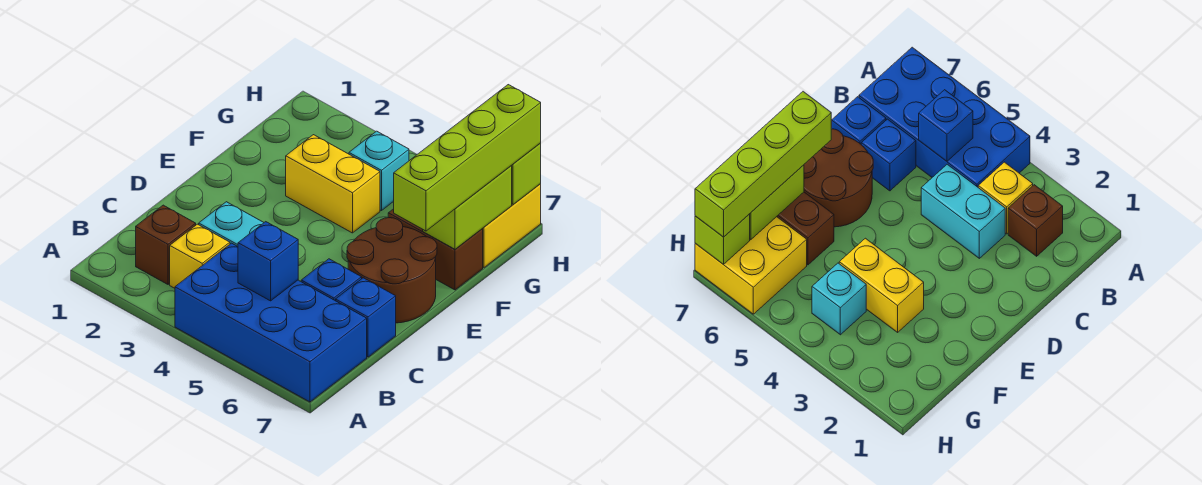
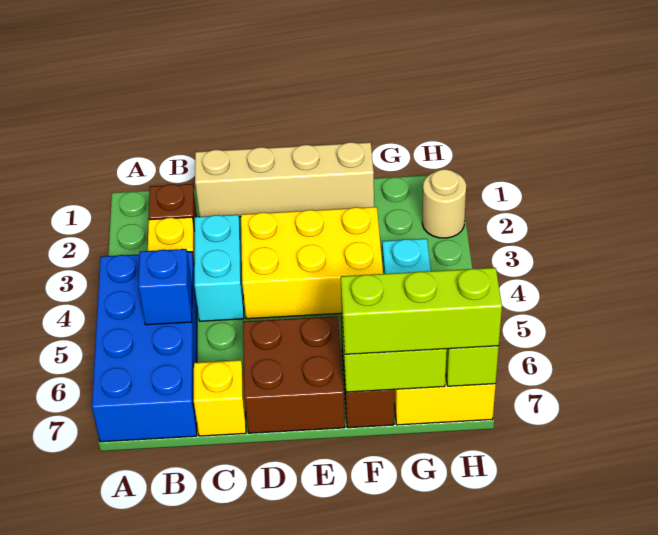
none -> tan 1x4 brick [195,142,374,217]
blue 1x1 brick [301,259,362,301] -> none
blue 1x1 brick [336,278,396,357] -> yellow 1x1 brick [194,360,246,436]
brown 2x2 round brick [347,218,437,323] -> brown 2x2 brick [243,316,345,433]
lime 1x4 brick [394,85,541,231] -> lime 1x3 brick [341,268,502,354]
yellow 1x2 brick [286,135,380,233] -> yellow 2x3 brick [241,207,383,319]
none -> tan 1x1 round brick [422,169,466,238]

